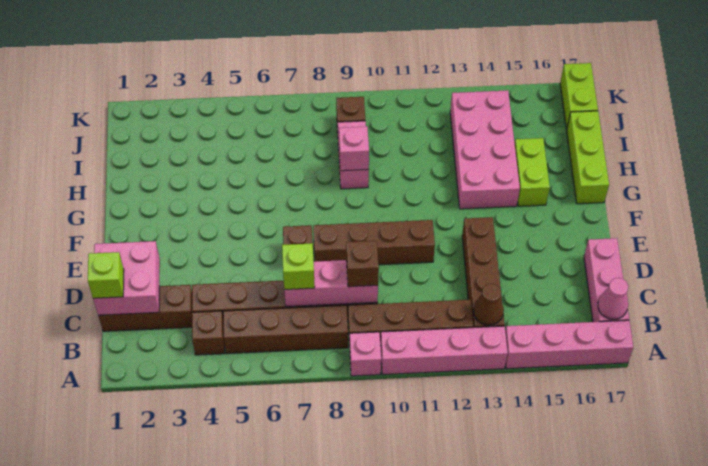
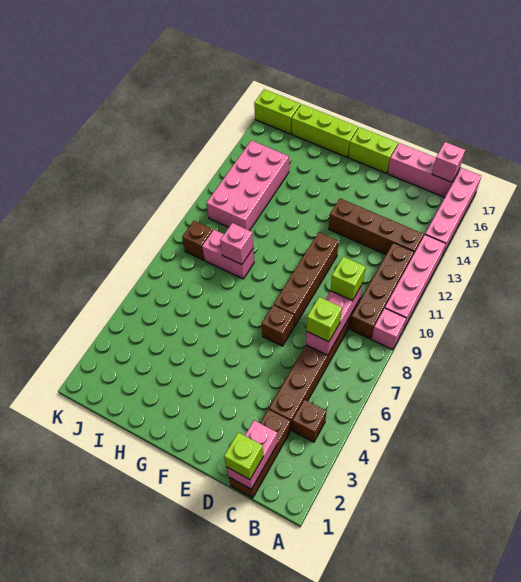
brown 1x4 brick [223,305,348,354] -> none
brown 1x1 cone [474,284,504,325] -> none
pink 1x1 cone [598,278,628,319] -> pink 1x1 brick [432,142,465,182]
pink 2x2 brick [93,241,160,315] -> pink 1x2 brick [227,420,278,489]
brown 1x1 brick [346,241,379,287] -> lime 1x1 brick [330,256,366,301]
pink 2x4 brick [450,90,520,209] -> pink 2x4 brick turned to [206,140,289,231]
lime 1x2 brick [515,138,550,206] -> lime 1x2 brick moved to [348,127,398,173]

